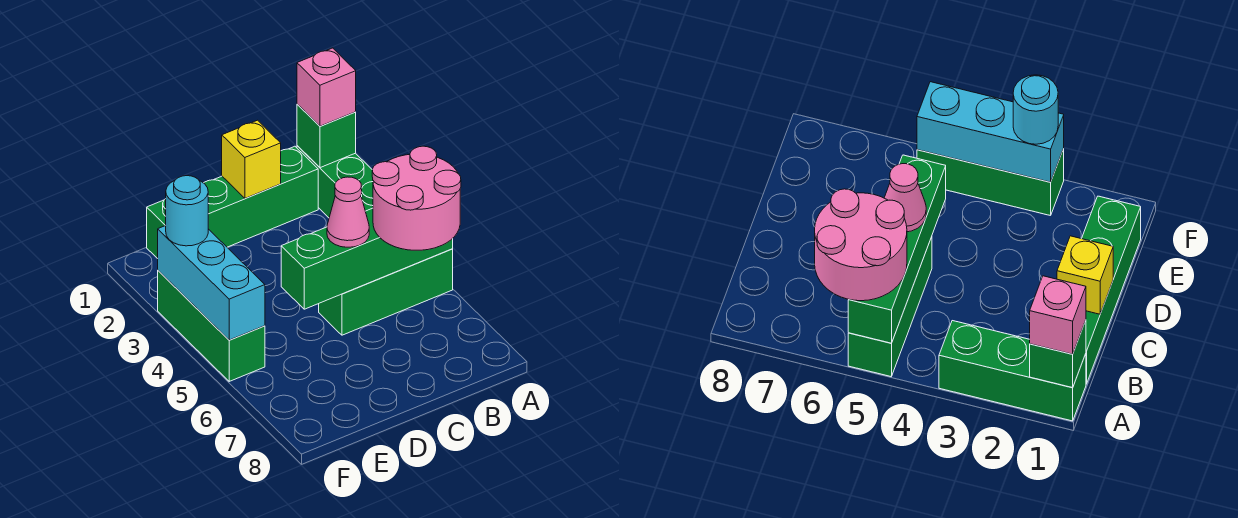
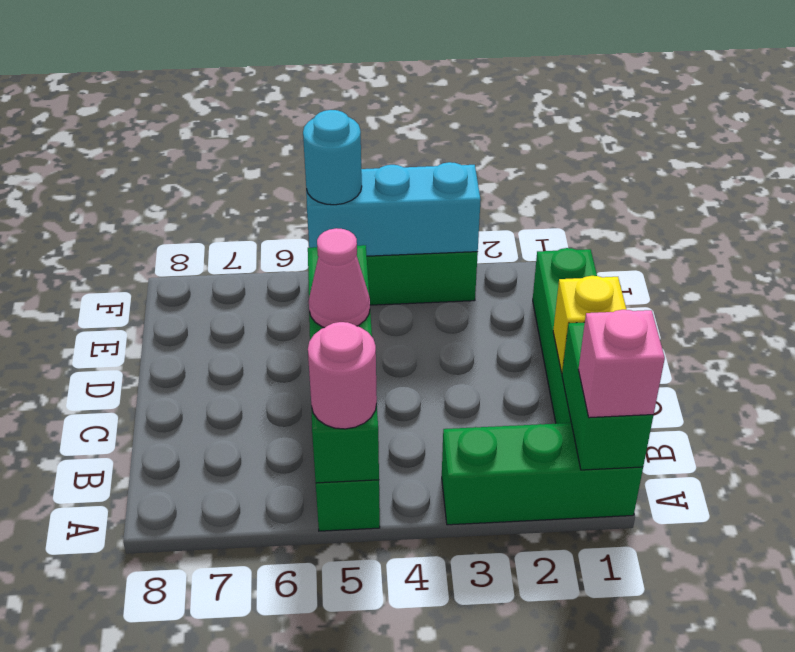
green 1x1 brick [297,104,356,168] -> green 1x2 brick [562,322,653,470]
pink 2x2 round brick [372,146,461,250] -> pink 1x1 round brick [308,322,377,429]
cyan 1x1 round brick [166,176,208,246] -> cyan 1x1 round brick moved to [303,110,362,205]

